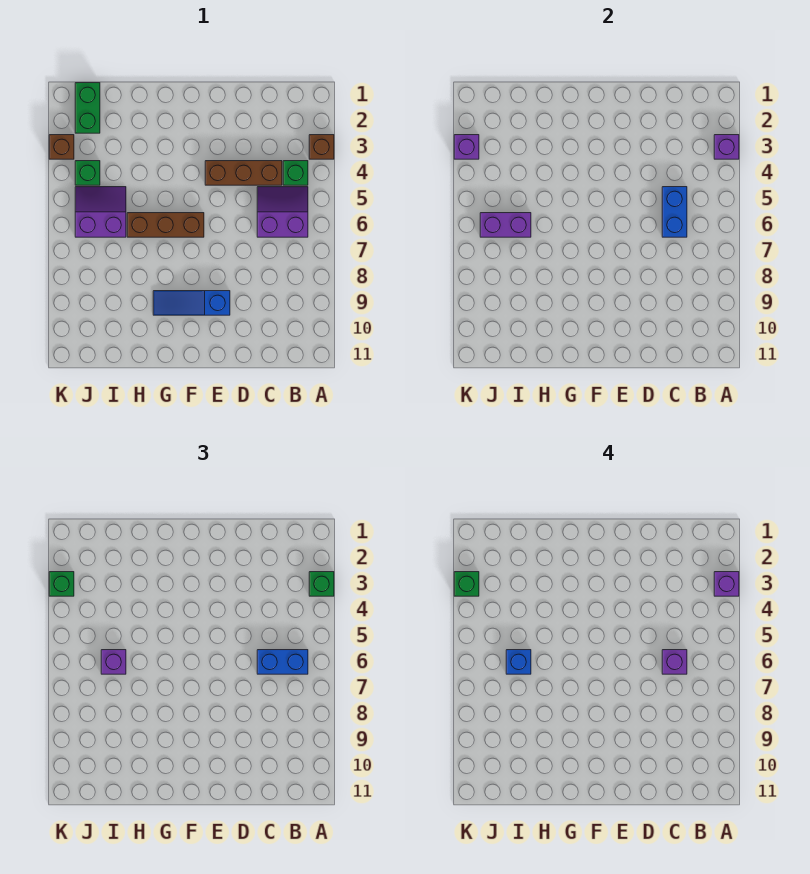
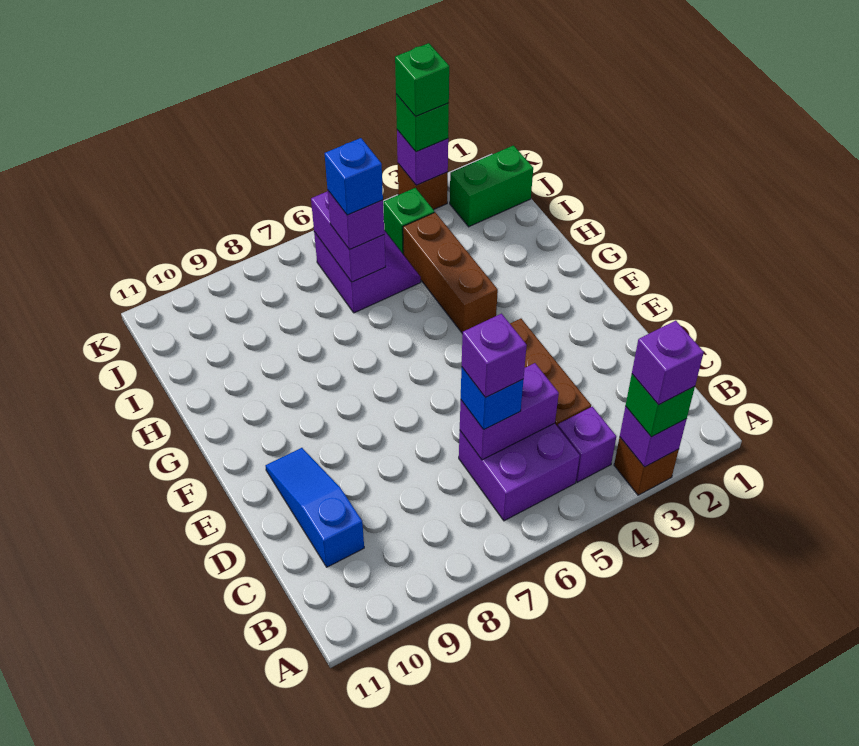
green 1x1 brick [283,161,308,185] -> purple 1x1 brick [558,407,616,482]
purple 2x2 slope [257,187,308,237] -> purple 2x2 brick [459,423,580,521]
blue 1x2 brick [257,650,308,674] -> blue 1x1 brick [461,367,523,430]
blue 1x2 brick [662,187,687,237] -> purple 1x2 brick [460,363,559,460]
blue 1x3 slope [153,291,230,315] -> blue 1x3 slope moved to [266,448,364,567]
brown 1x3 brick [127,213,204,237] -> brown 1x3 brick moved to [403,212,498,334]

